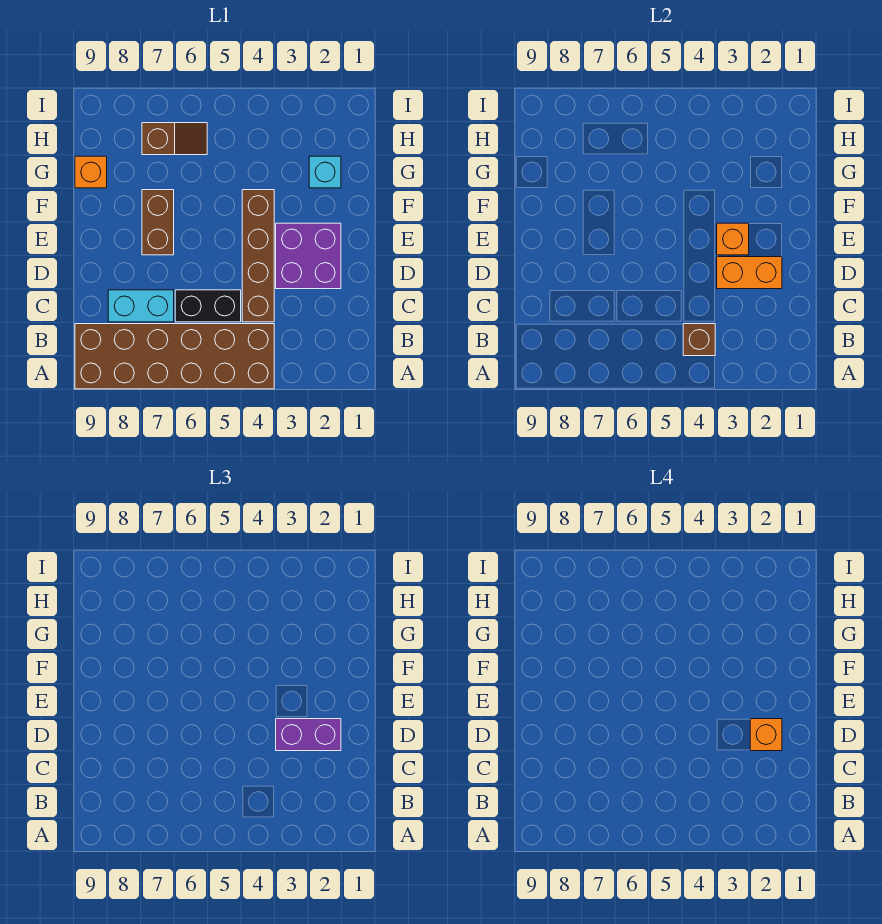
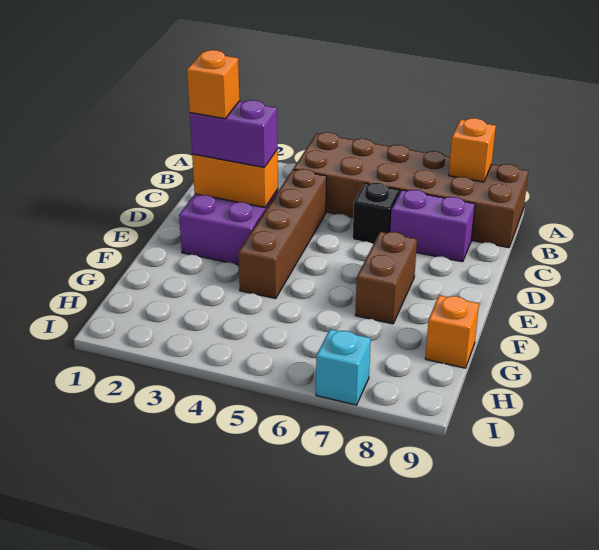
brown 1x1 brick [683,324,715,356] -> none
black 1x2 brick [175,290,241,322] -> black 1x1 brick [353,183,400,244]
cyan 1x2 brick [108,290,174,322] -> purple 1x2 brick [390,190,475,262]
orange 1x1 brick [717,223,749,255] -> orange 1x1 brick moved to [449,118,496,182]
cyan 1x1 brick [309,156,341,188] -> cyan 1x1 brick moved to [316,329,371,405]
brown 1x2 slope [142,123,207,155] -> none

